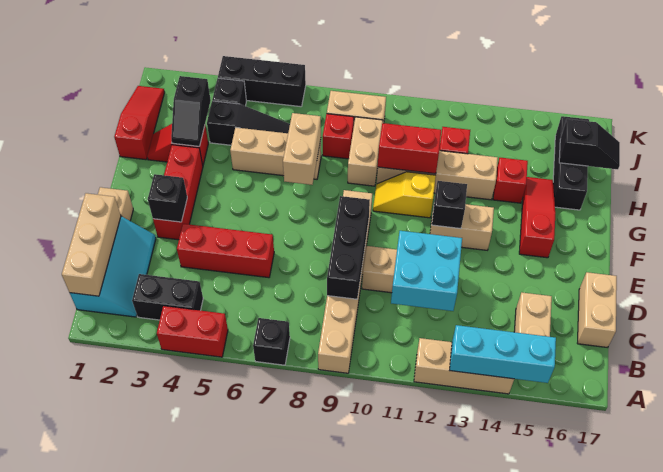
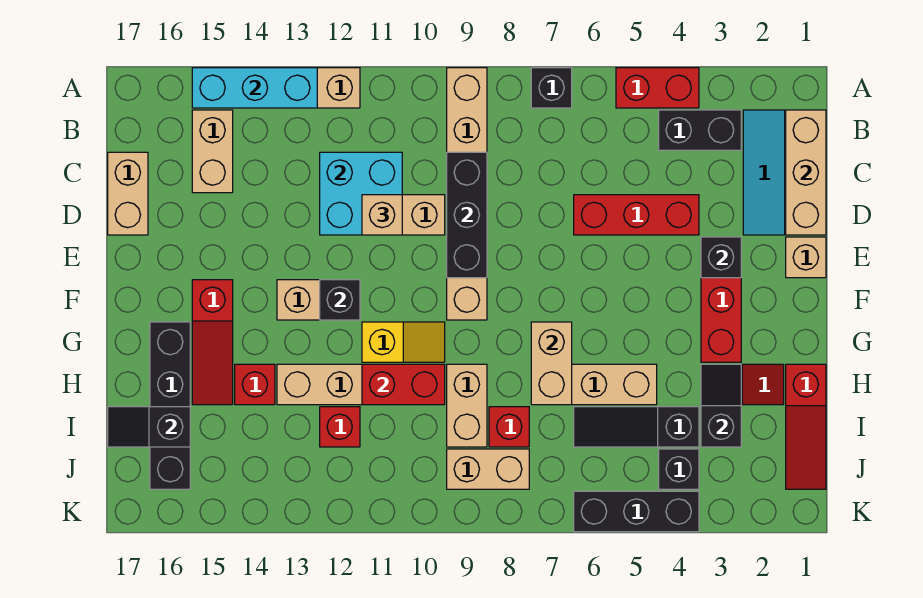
none -> tan 1x1 brick [362,195,402,235]
black 1x3 brick [553,116,589,210] -> black 1x4 brick [150,322,190,489]

